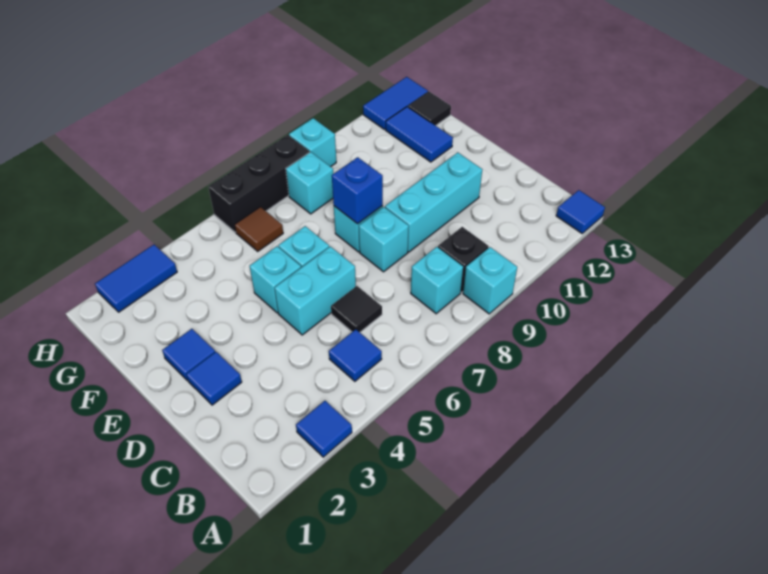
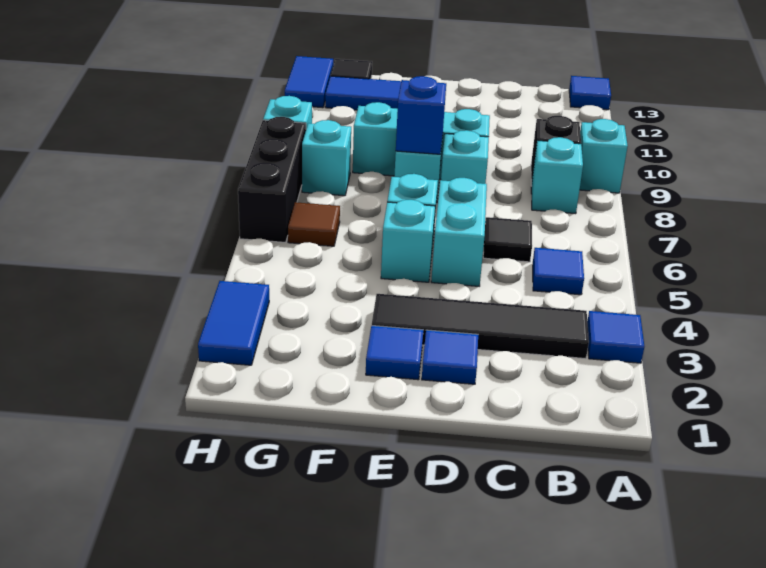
none -> black 1x4 tile [372,294,589,359]
cyan 1x3 brick [385,152,482,252] -> cyan 1x3 brick turned to [353,102,490,179]

